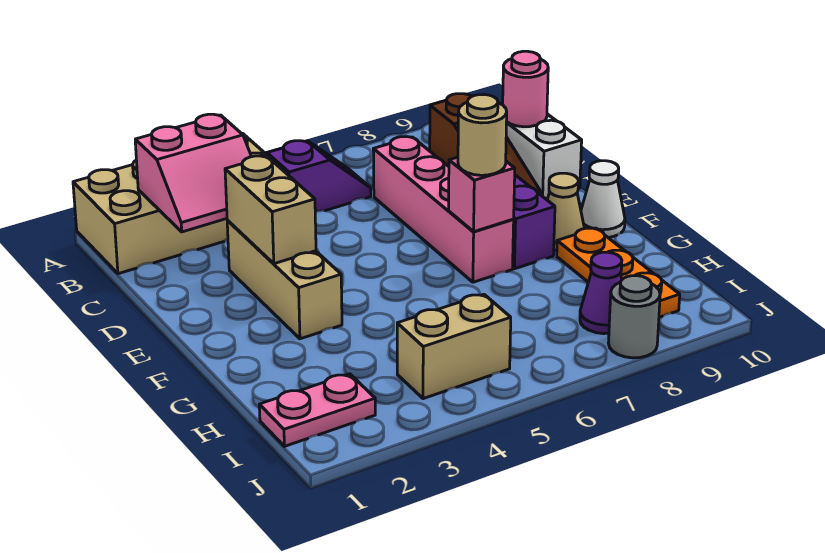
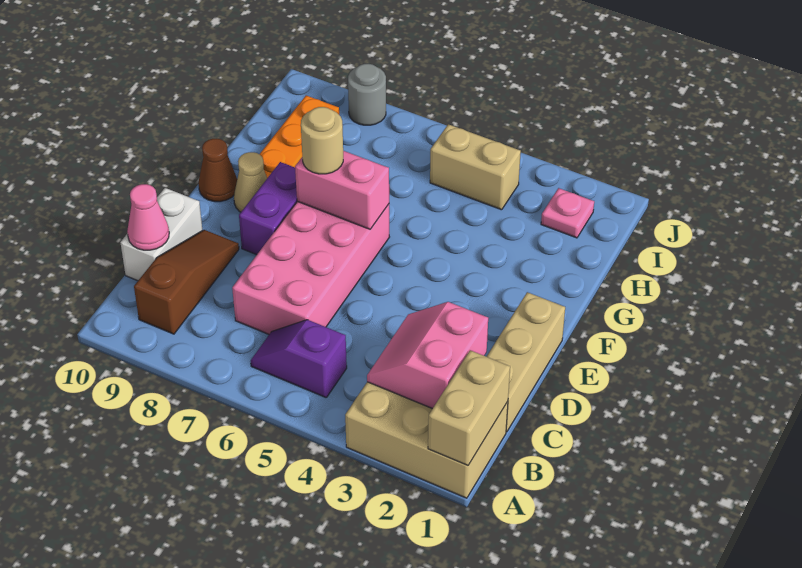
tan 2x4 brick [73,133,287,274] -> tan 2x3 brick [345,382,508,498]
pink 2x2 slope [135,114,251,232] -> pink 2x2 slope turned to [367,302,488,409]
pink 1x4 brick [373,137,514,282] -> pink 2x4 brick [232,201,389,334]
pink 1x1 round brick [503,51,548,127] -> pink 1x1 cone [127,184,169,250]
tan 1x3 brick [227,221,342,339] -> tan 1x3 brick moved to [487,292,565,432]
tan 1x2 brick [225,156,316,264] -> tan 1x2 brick moved to [428,350,510,466]
pink 1x1 brick [449,157,515,231] -> pink 1x2 brick [295,151,389,229]
white 1x1 cone [581,161,625,238] -> brown 1x1 cone [199,139,237,202]
pink 1x2 plate [259,374,375,446] -> pink 1x1 plate [541,188,594,238]
purple 1x1 cone [580,252,622,334] -> none

